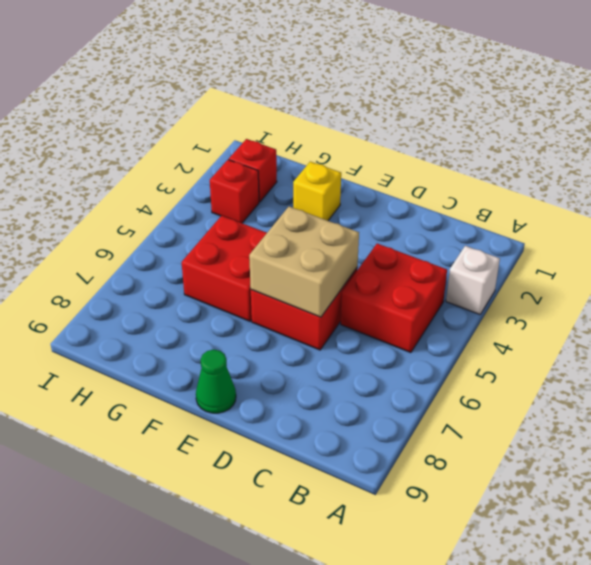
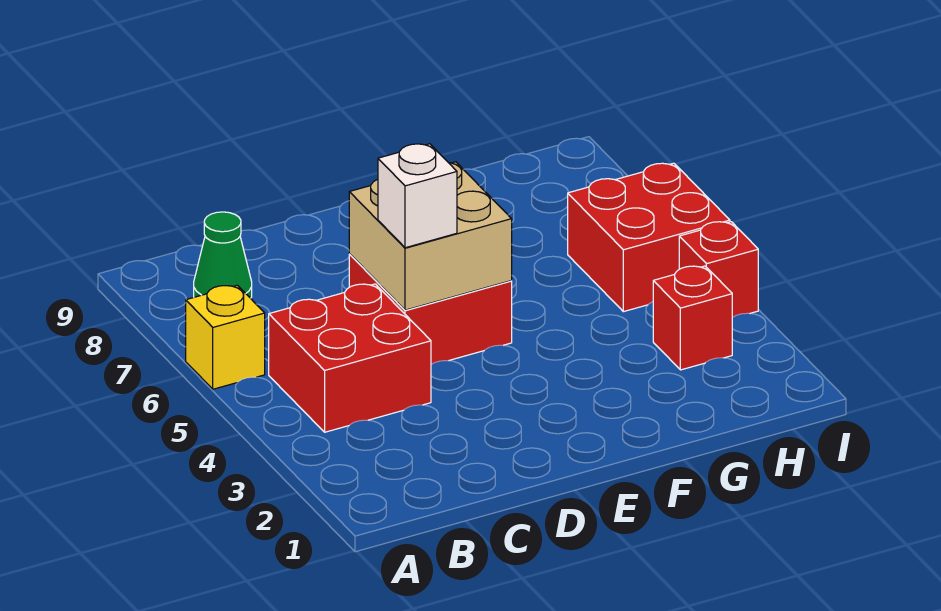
white 1x1 brick [446,246,500,314] -> white 1x1 brick moved to [378,144,457,248]
green 1x1 cone [196,350,236,413] -> green 1x1 cone moved to [194,212,252,298]
yellow 1x1 brick [293,162,341,221] -> yellow 1x1 brick moved to [186,285,265,389]
red 2x2 brick [182,216,267,321] -> red 2x2 brick moved to [568,163,730,312]
red 1x1 brick [229,139,277,202] -> red 1x1 brick moved to [679,222,758,318]

